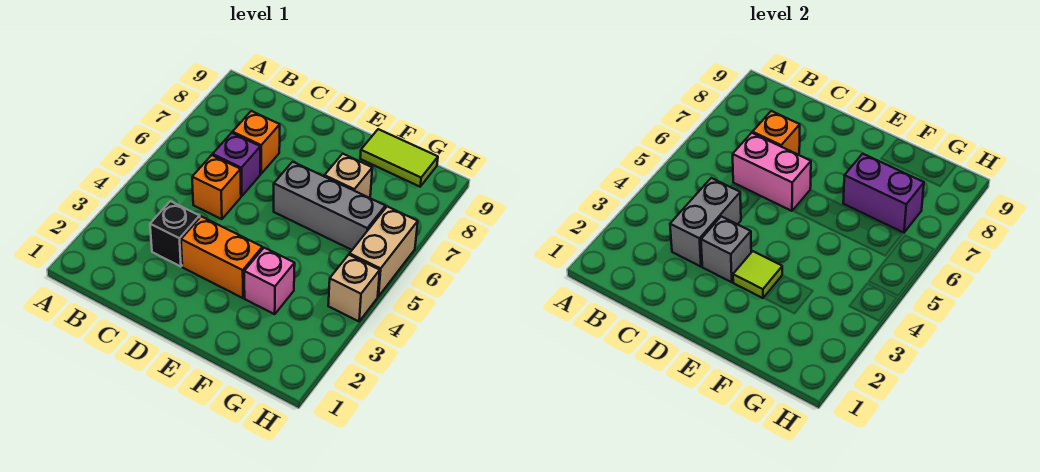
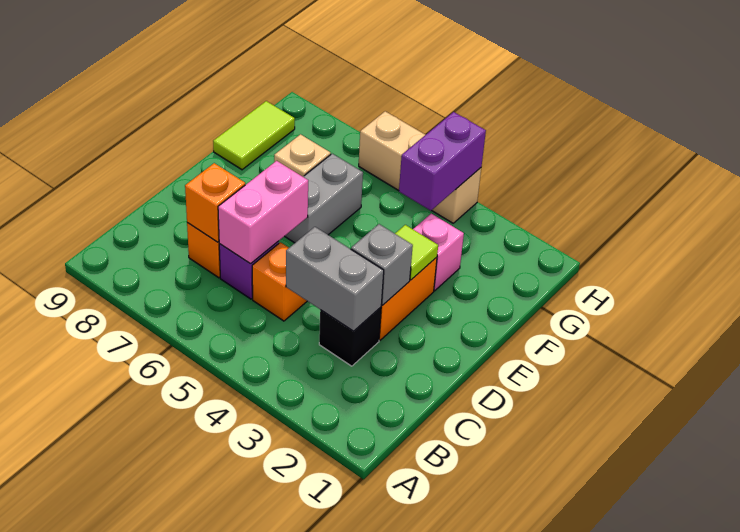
grey 1x3 brick [274,162,385,250] -> grey 1x2 brick [285,154,363,243]
purple 1x2 brick [843,154,924,233] -> purple 1x2 brick moved to [399,112,486,211]

